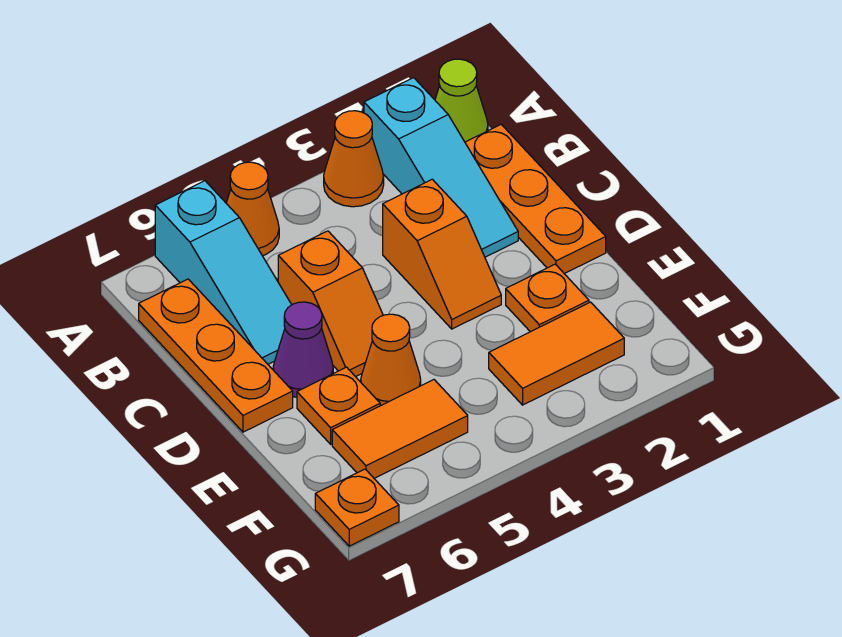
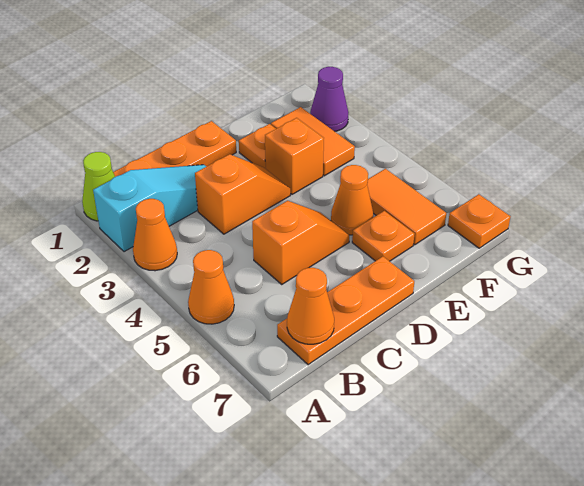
cyan 1x3 slope [155,181,291,364] -> none
none -> orange 1x1 cone [287,268,334,344]
purple 1x1 cone [273,302,333,397] -> purple 1x1 cone moved to [310,67,349,131]
none -> orange 1x1 brick [265,118,324,194]

